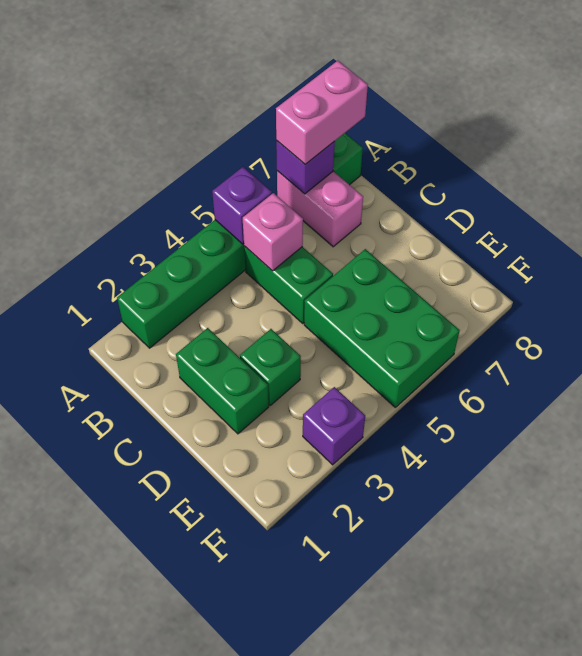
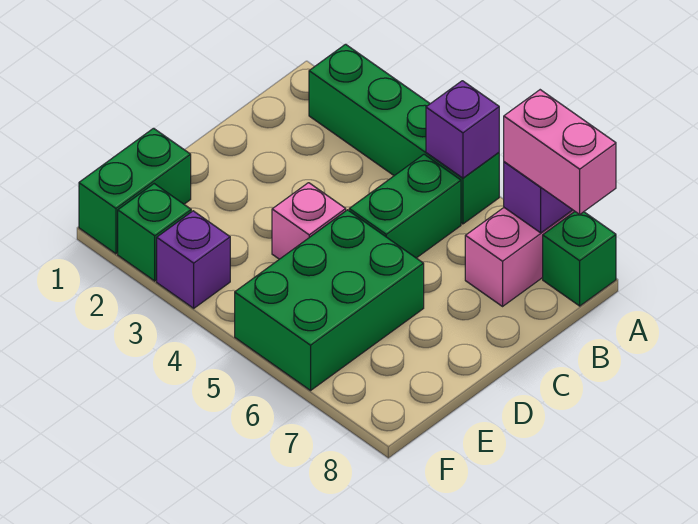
pink 1x1 brick [243,193,303,271] -> pink 1x1 brick moved to [272,183,346,259]
green 1x2 brick [176,328,269,434] -> green 1x2 brick moved to [79,128,191,254]
green 1x1 brick [240,329,301,405] -> green 1x1 brick moved to [118,184,191,281]

